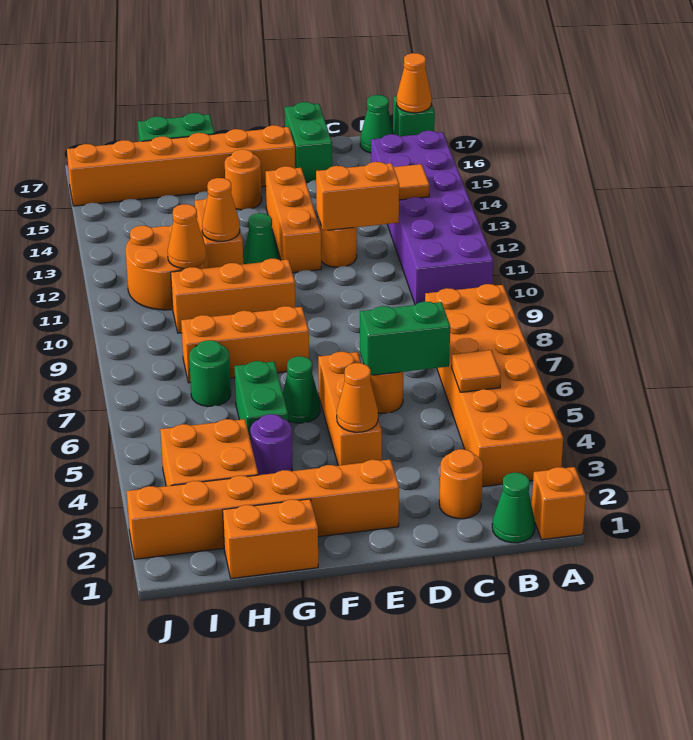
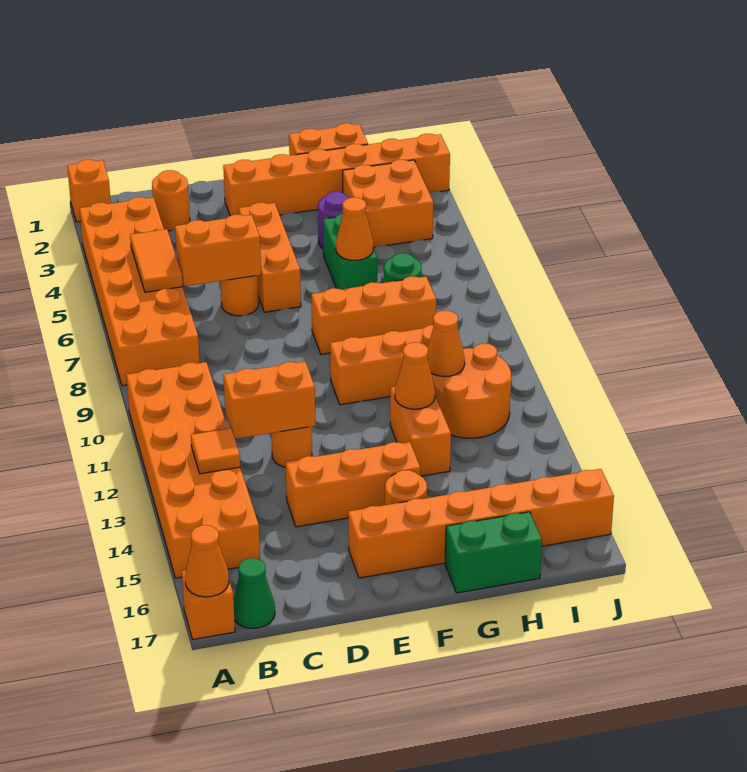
purple 2x6 brick [371,131,493,305] -> orange 2x6 brick [126,362,260,578]
green 1x1 brick [393,96,435,136] -> orange 1x1 brick [182,571,235,639]
green 1x1 cone [492,473,535,543] -> none
orange 1x1 tile [452,350,501,392] -> orange 1x2 tile [130,229,182,292]
green 1x2 brick [360,302,450,375] -> orange 1x2 brick [175,215,261,286]
green 1x2 brick [285,102,332,182] -> none
orange 1x1 cone [337,363,378,432] -> orange 1x1 cone moved to [336,197,374,260]
orange 1x3 brick [266,166,321,273] -> orange 1x3 brick turned to [286,441,420,527]
green 1x1 cone [283,356,320,423] -> none
green 1x1 cone [243,213,280,264] -> none

